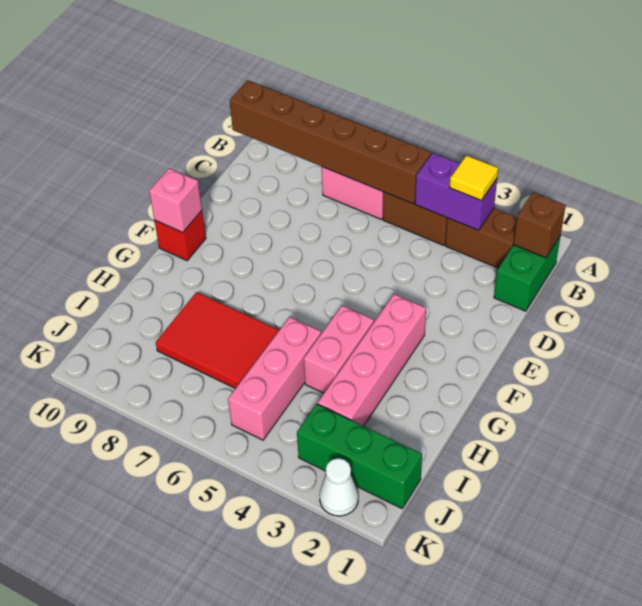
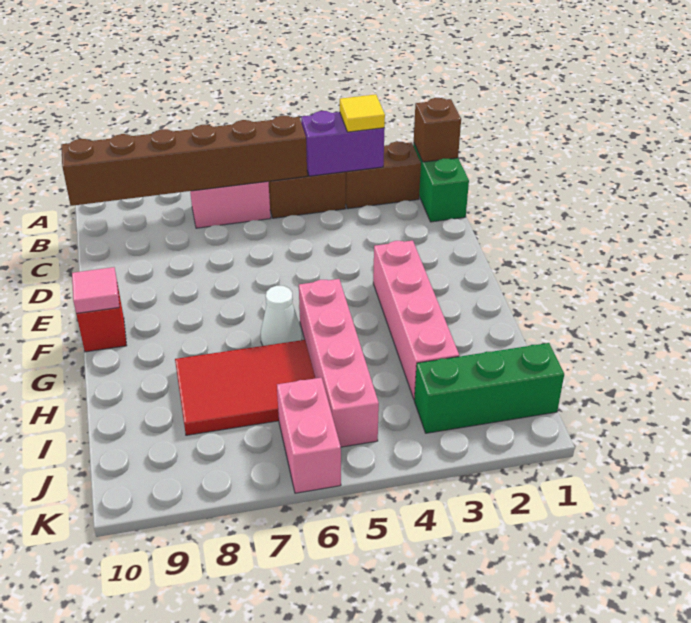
pink 1x1 brick [149,168,202,232] -> pink 1x1 tile [72,267,119,314]
pink 1x2 brick [304,305,374,393] -> pink 1x2 brick moved to [277,378,341,493]
pink 1x3 brick [228,317,321,440] -> pink 1x4 brick [299,279,379,447]
white 1x1 cone [320,458,358,516] -> white 1x1 cone moved to [261,286,302,346]

